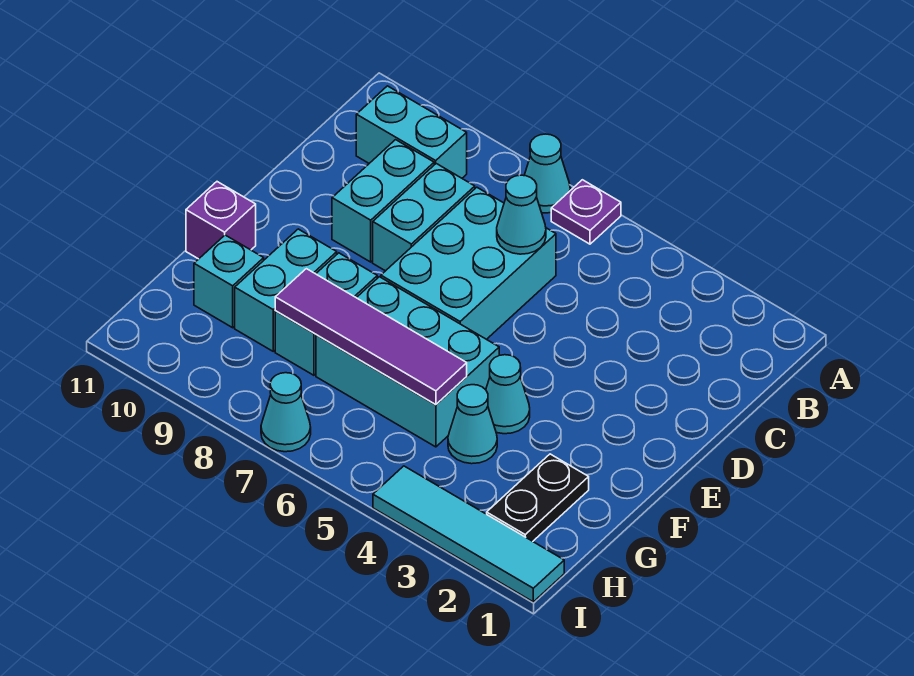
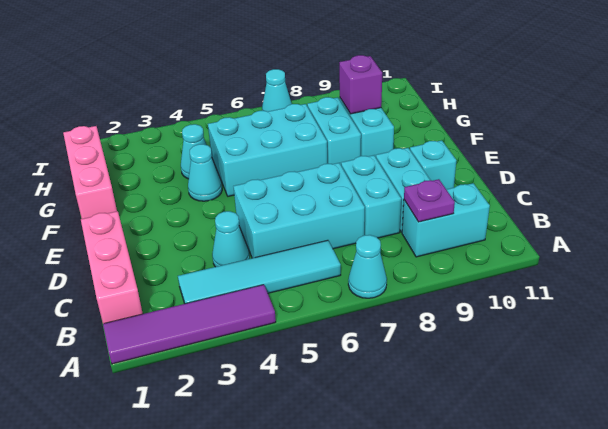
purple 1x1 plate [551,180,621,244] -> purple 1x1 plate moved to [404,179,455,222]
none -> pink 1x3 brick [81,211,143,324]
cyan 2x3 brick [381,187,556,339] -> cyan 2x3 brick turned to [233,163,365,258]
cyan 1x1 cone [497,175,546,254] -> cyan 1x1 cone moved to [212,211,250,267]
none -> pink 1x3 brick [63,126,117,219]
purple 1x1 brick [186,182,256,259] -> purple 1x1 brick moved to [339,55,382,114]
black 1x2 plate [487,454,589,541] -> none
purple 1x4 tile [275,269,467,405] -> purple 1x4 tile moved to [103,285,276,364]
cyan 1x1 brick [194,235,264,328] -> cyan 1x1 brick moved to [410,140,457,189]
cyan 1x4 tile [373,466,564,602] -> cyan 1x4 tile moved to [178,240,341,304]

